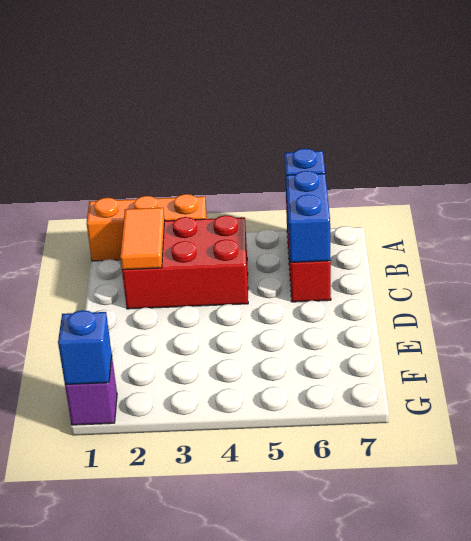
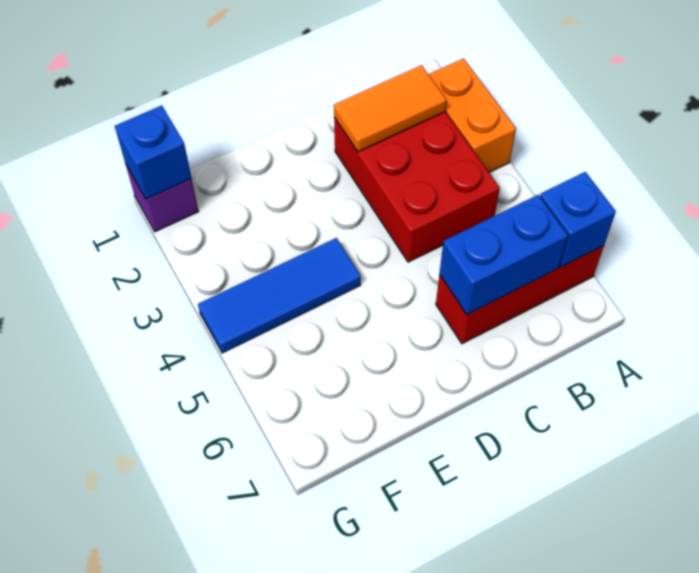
orange 1x3 brick [87,194,207,261] -> orange 1x2 brick [428,58,516,172]
none -> blue 1x3 tile [198,238,361,353]

